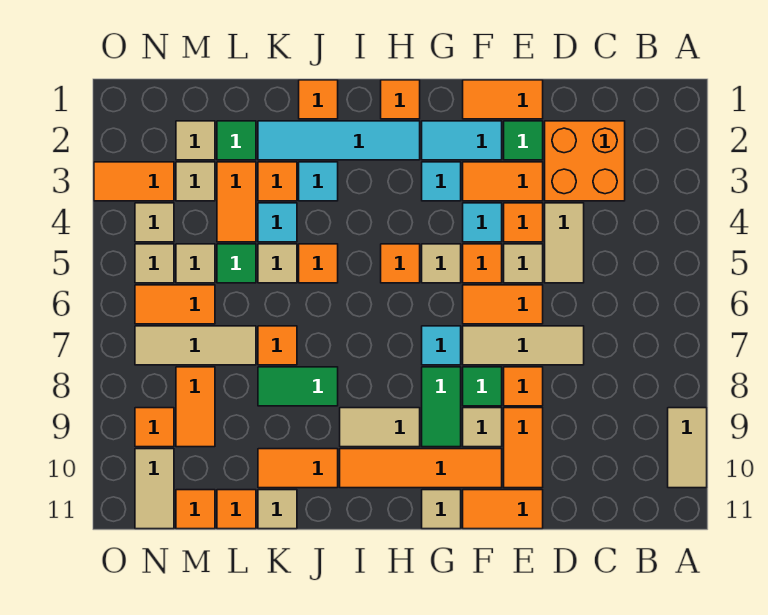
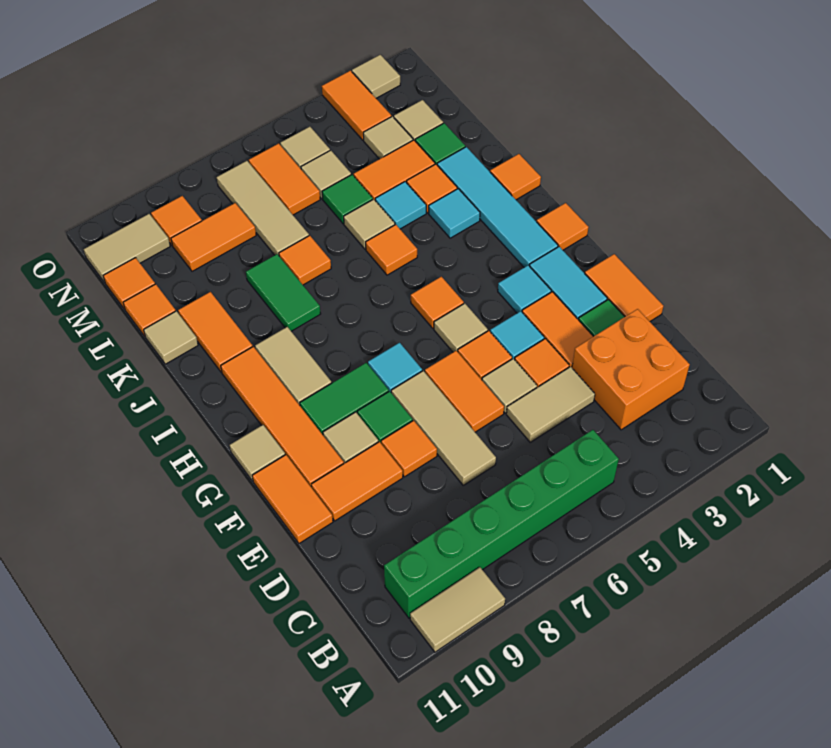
none -> green 1x6 brick [384,430,619,618]
tan 1x1 tile [135,203,174,242] -> tan 1x1 tile moved to [352,55,400,98]

